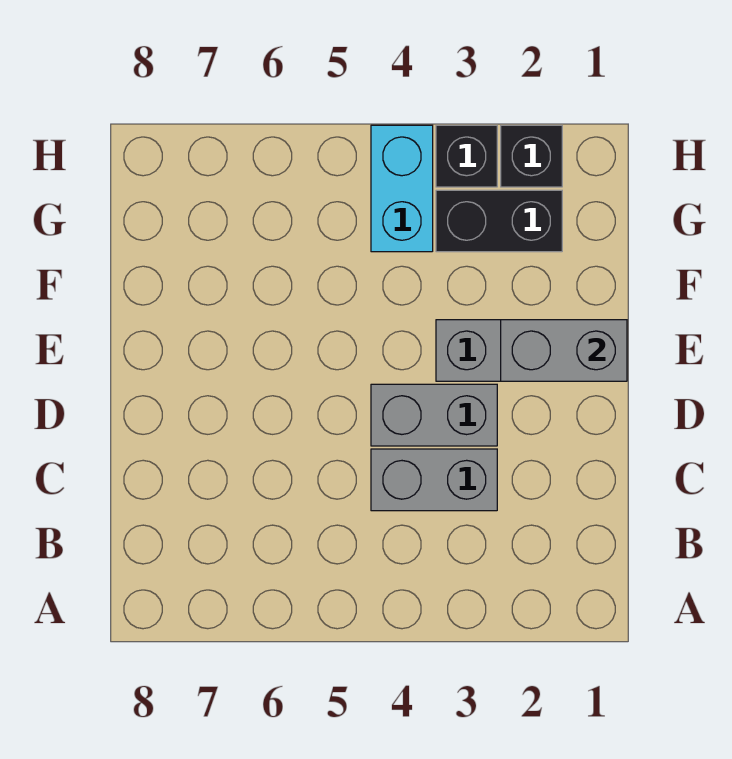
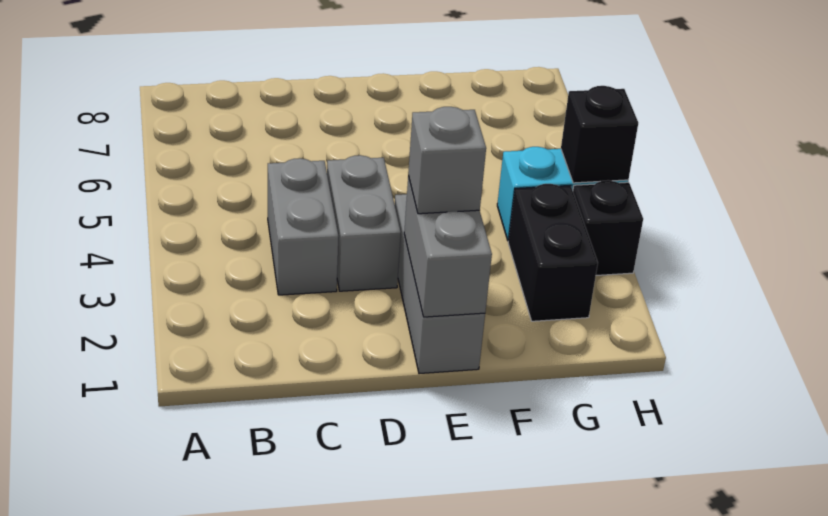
none -> grey 1x1 brick [408,107,486,214]
black 1x1 brick [501,125,562,187] -> black 1x1 brick moved to [561,86,638,183]

